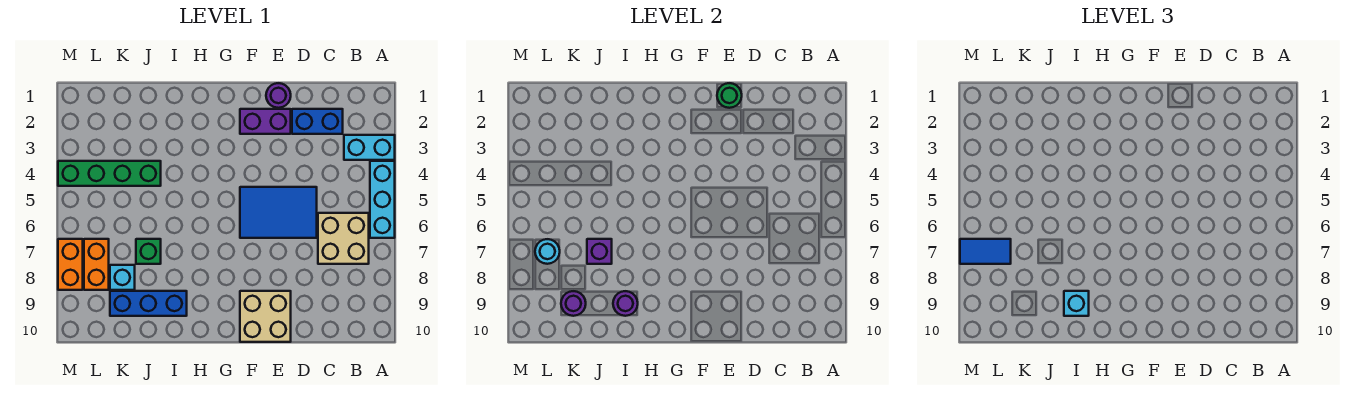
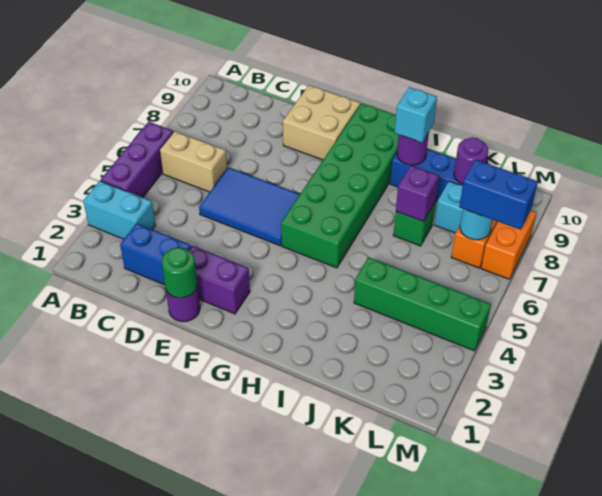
cyan 1x3 brick [370,161,395,238] -> purple 1x3 brick [101,122,173,197]
tan 2x2 brick [318,213,369,264] -> tan 1x2 brick [160,131,227,192]
none -> green 2x6 brick [281,103,399,268]
blue 1x2 tile [960,239,1011,264] -> blue 1x2 brick [459,160,538,230]

